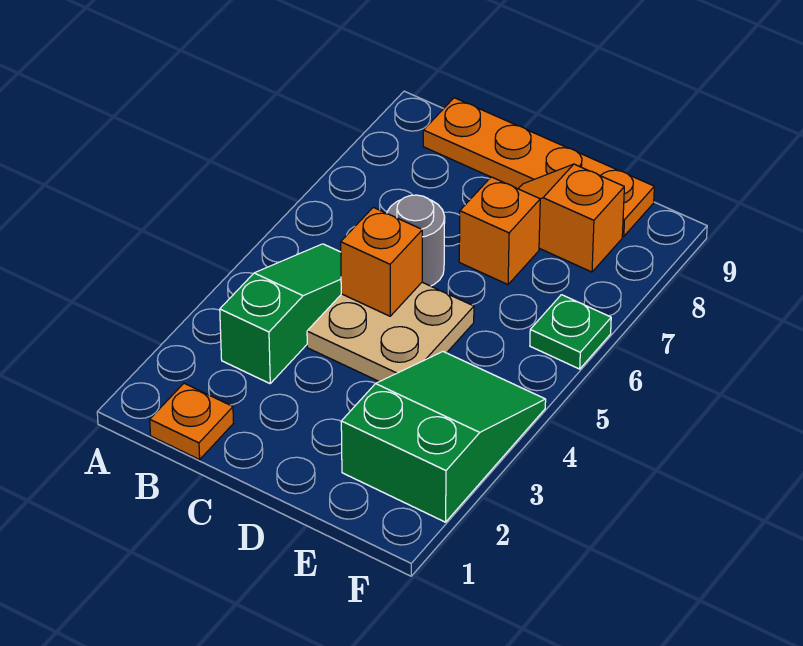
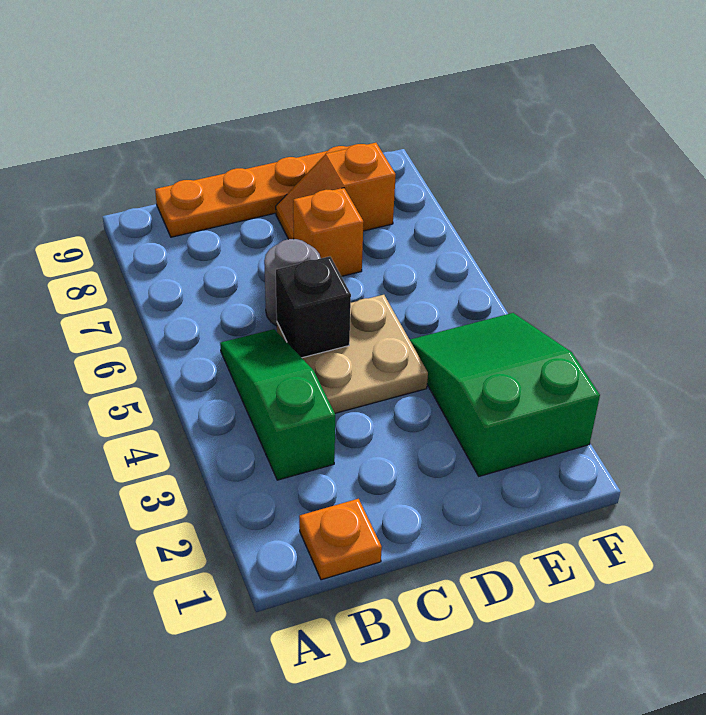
orange 1x1 brick [341,207,422,316] -> black 1x1 brick [276,256,351,358]
green 1x1 plate [530,295,611,369] -> none

